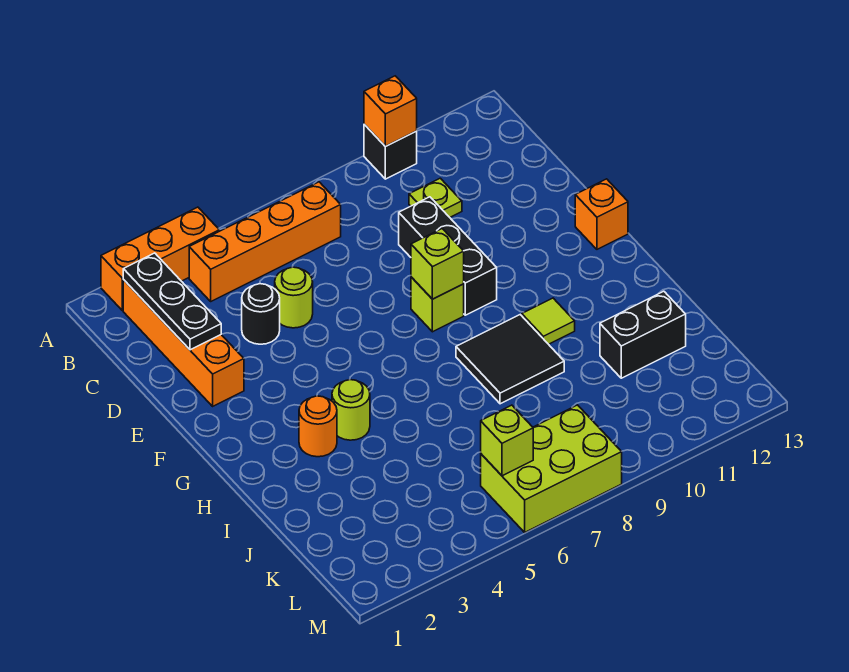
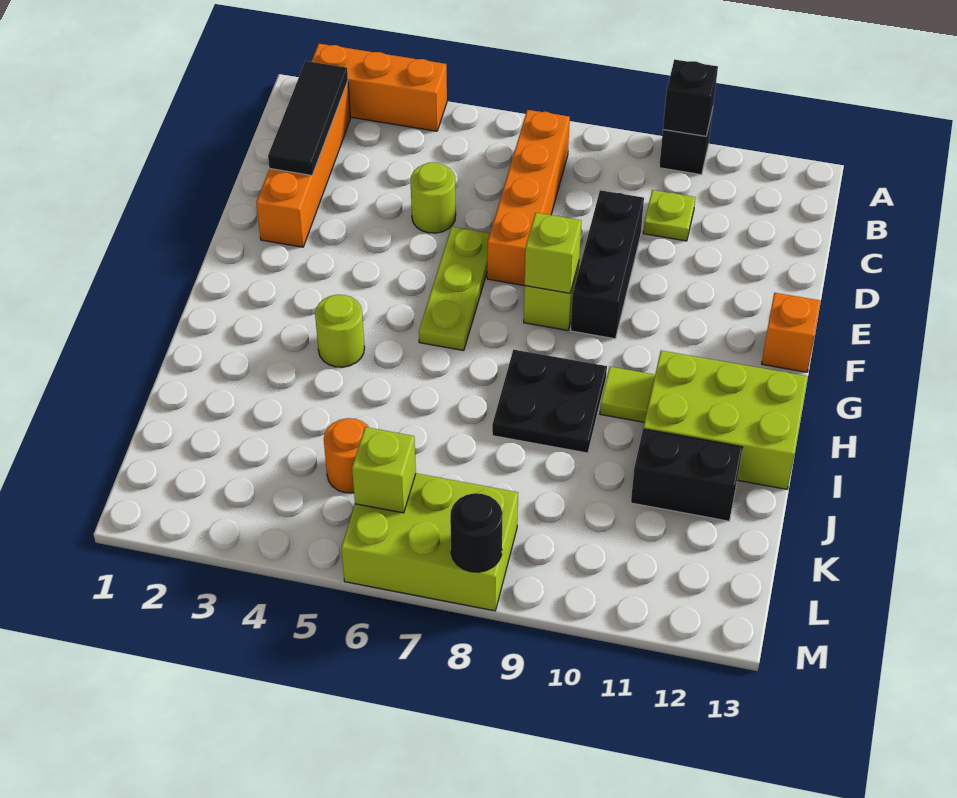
orange 1x1 brick [364,76,417,146] -> black 1x1 brick [663,60,718,136]
black 1x3 plate [123,253,221,350] -> black 1x3 tile [268,61,348,175]
orange 1x4 brick [189,182,341,301] -> orange 1x4 brick turned to [487,110,570,286]
black 1x1 round brick [242,284,280,344] -> black 1x1 round brick moved to [450,493,503,572]
none -> lime 1x3 plate [419,227,490,351]
orange 1x1 round brick [299,396,337,457] -> orange 1x1 round brick moved to [324,418,369,493]
black 2x2 tile [456,315,564,404] -> black 2x2 plate [492,350,607,453]
none -> lime 2x3 brick [643,351,808,489]

